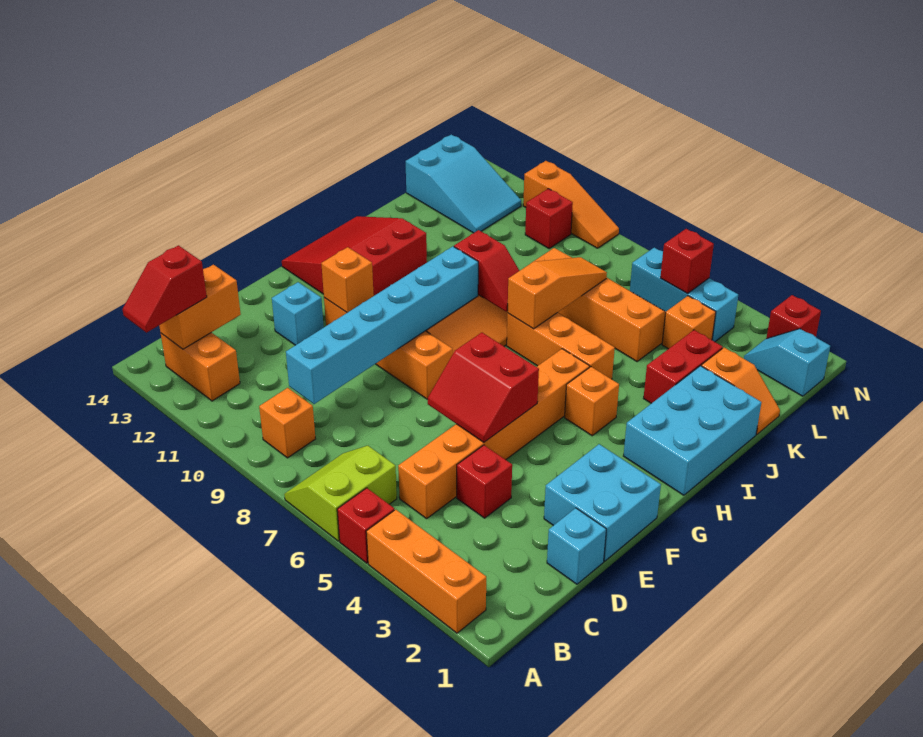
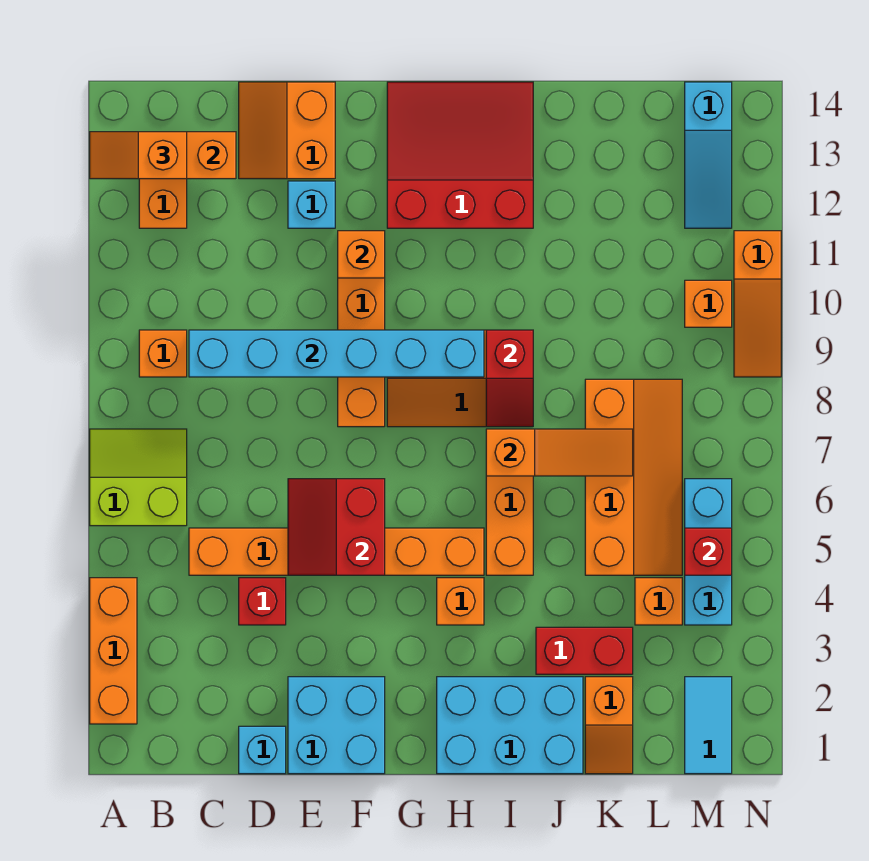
red 1x1 brick [337,488,394,563] -> none
red 1x2 slope [123,245,207,333] -> orange 1x2 slope [90,132,187,179]
none -> orange 2x2 slope [239,82,335,179]
cyan 2x3 slope [406,135,521,233] -> cyan 1x3 slope [685,82,732,228]
cyan 1x2 slope [744,329,830,396] -> cyan 1x2 tile [685,677,732,774]
red 1x1 brick [525,189,573,248] -> orange 1x1 brick [685,280,732,327]
red 1x1 brick [766,295,821,339] -> none

